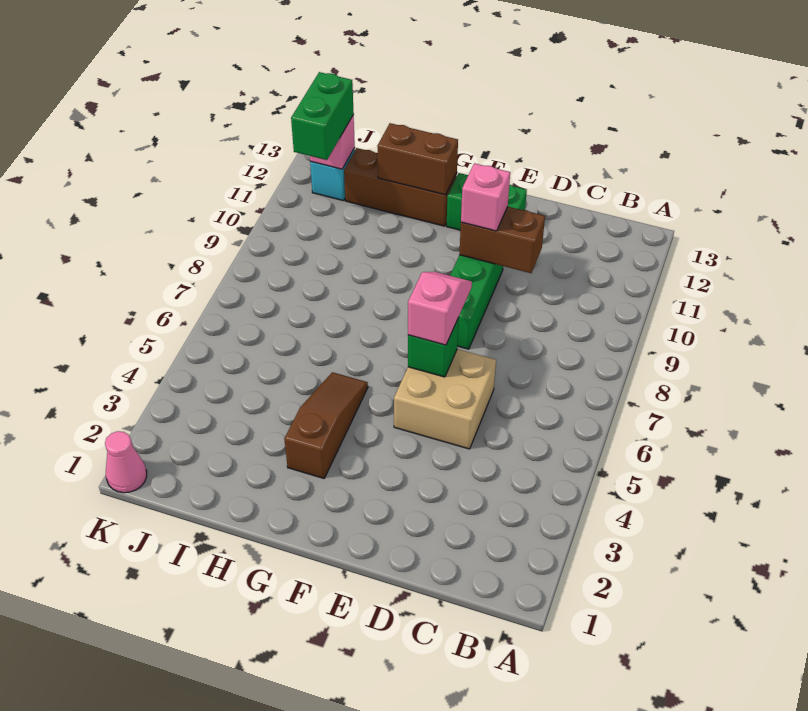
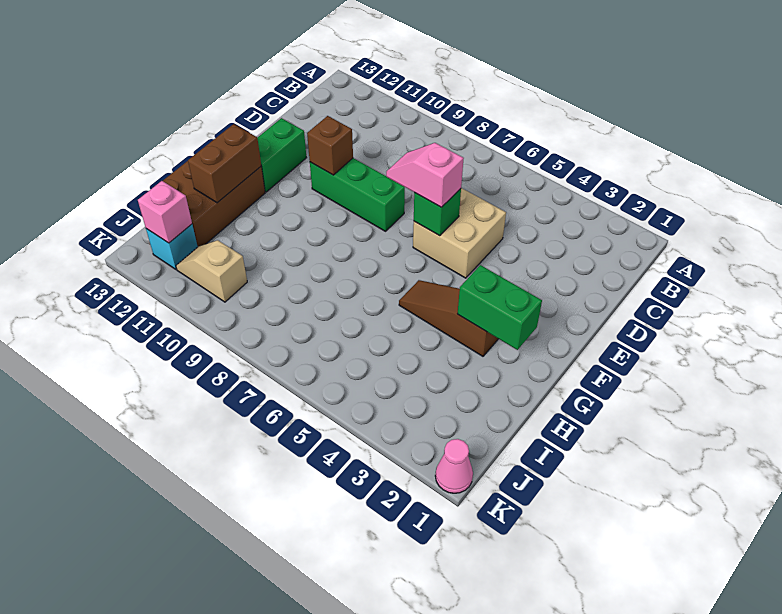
brown 1x2 brick [459,207,545,273] -> brown 1x1 brick [307,116,353,175]
pink 1x1 brick [461,163,510,231] -> none
brown 1x3 brick [344,148,457,226] -> brown 2x3 brick [163,161,265,246]
none -> tan 1x2 slope [176,240,247,302]
green 1x2 brick [291,72,354,160] -> green 1x2 brick moved to [458,265,542,350]

